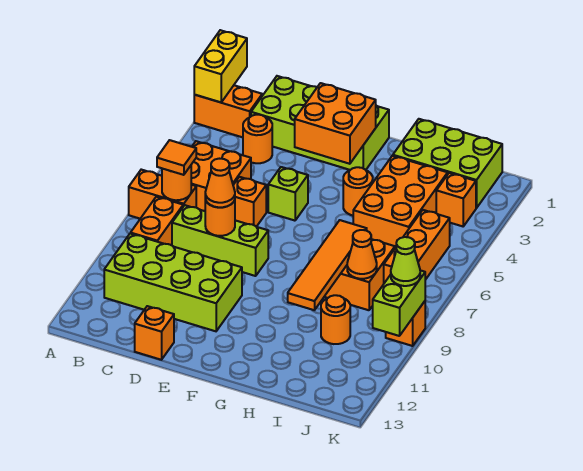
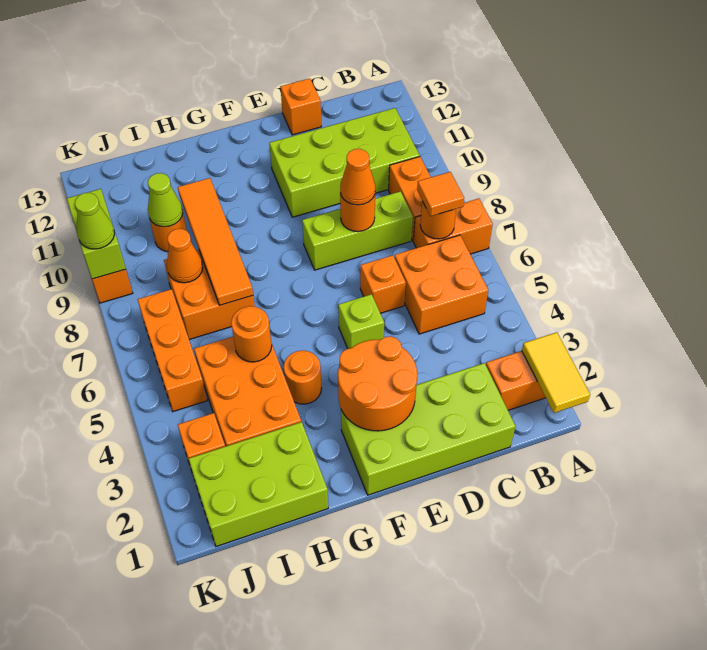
yellow 1x2 brick [194,30,247,102] -> yellow 1x2 tile [522,332,590,413]
orange 1x1 round brick [243,115,272,163] -> orange 1x1 round brick moved to [231,306,272,362]
orange 2x2 brick [295,83,376,164] -> orange 2x2 round brick [338,336,417,431]
none -> lime 1x1 cone [148,173,183,227]

